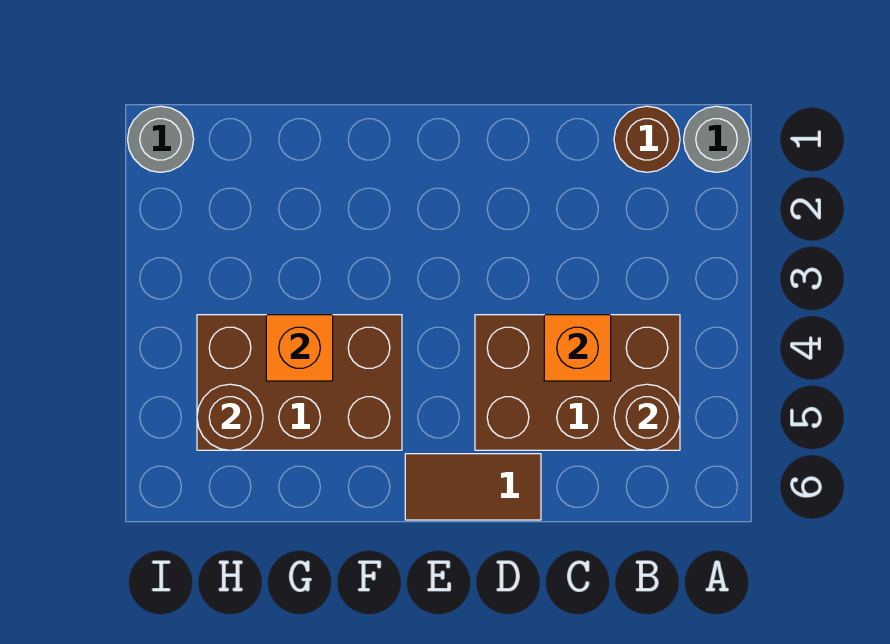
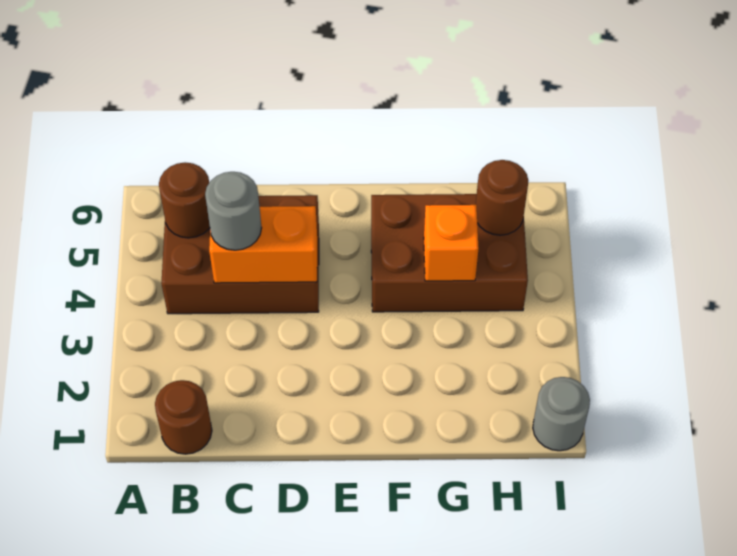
grey 1x1 round brick [684,106,750,172] -> grey 1x1 round brick moved to [205,172,262,250]
orange 1x1 brick [544,315,611,381] -> orange 1x2 brick [209,206,317,283]
brown 1x2 tile [405,454,541,520] -> none

